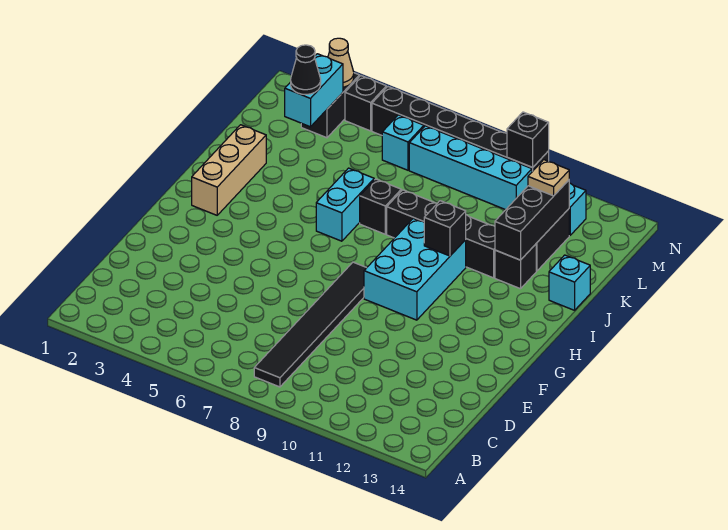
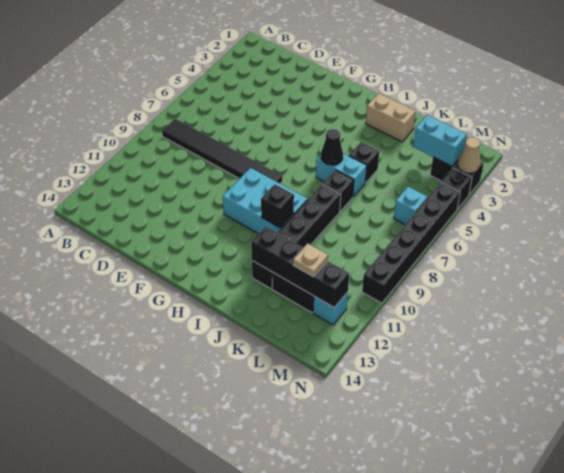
tan 1x3 brick [192,125,266,215] -> tan 1x2 brick [366,93,416,142]
black 1x3 brick [495,180,569,260] -> black 1x4 brick [251,226,349,307]
cyan 1x1 brick [549,255,590,310] -> none
black 1x1 cone [291,45,321,94] -> black 1x1 cone moved to [321,129,343,165]
cyan 1x4 brick [409,126,532,210] -> none
black 1x1 brick [507,112,549,167] -> black 1x1 brick moved to [349,142,379,183]

